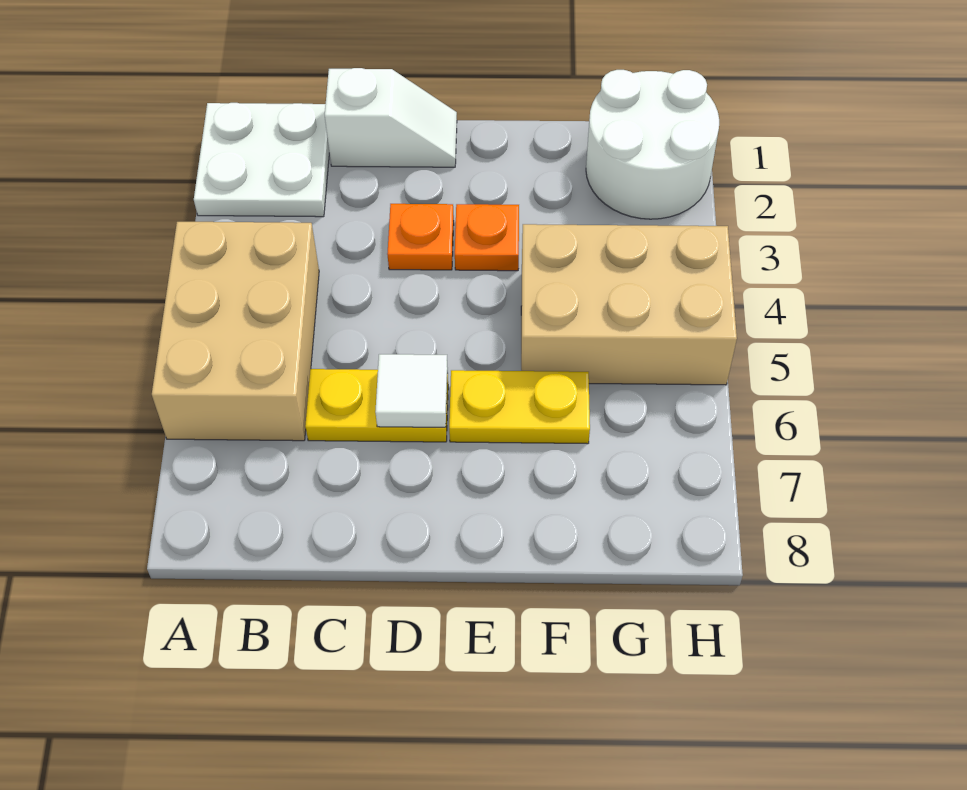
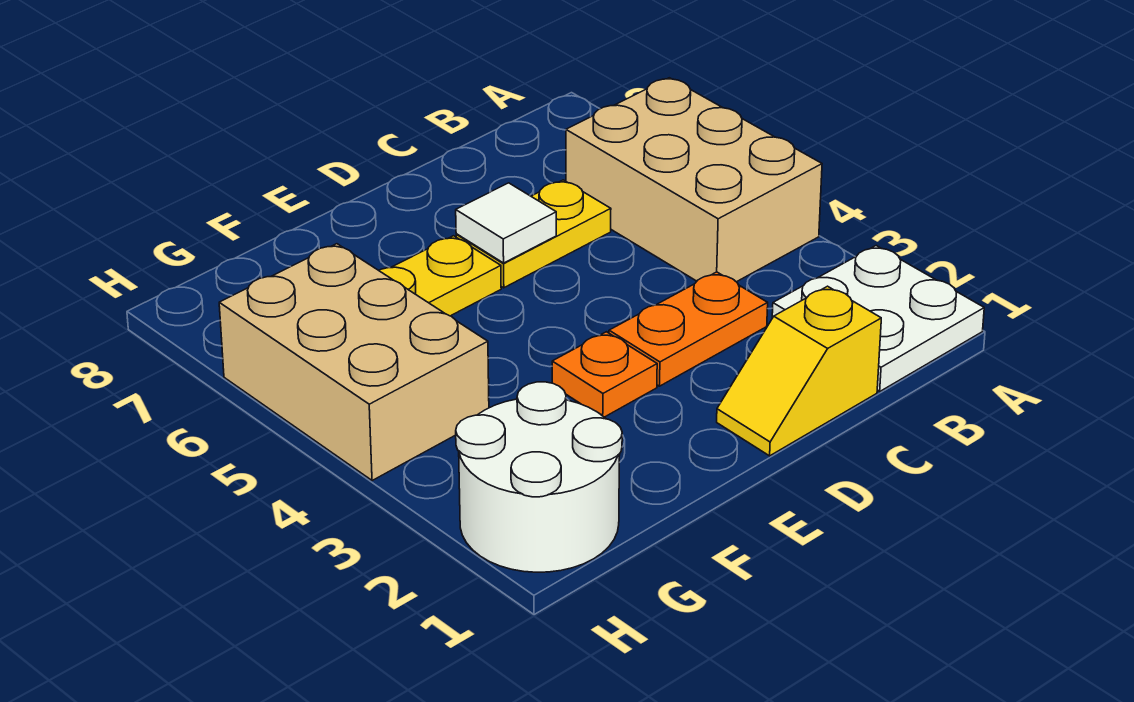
white 1x2 slope [325,68,457,167] -> yellow 1x2 slope [717,286,881,456]
orange 1x1 plate [387,204,454,270] -> orange 1x2 plate [609,272,768,386]
tan 2x3 brick [521,224,737,385] -> tan 2x3 brick turned to [219,244,489,481]

